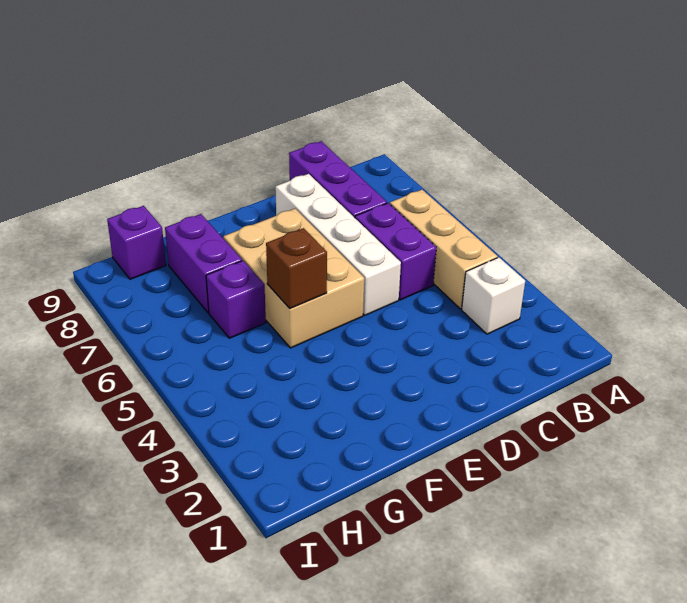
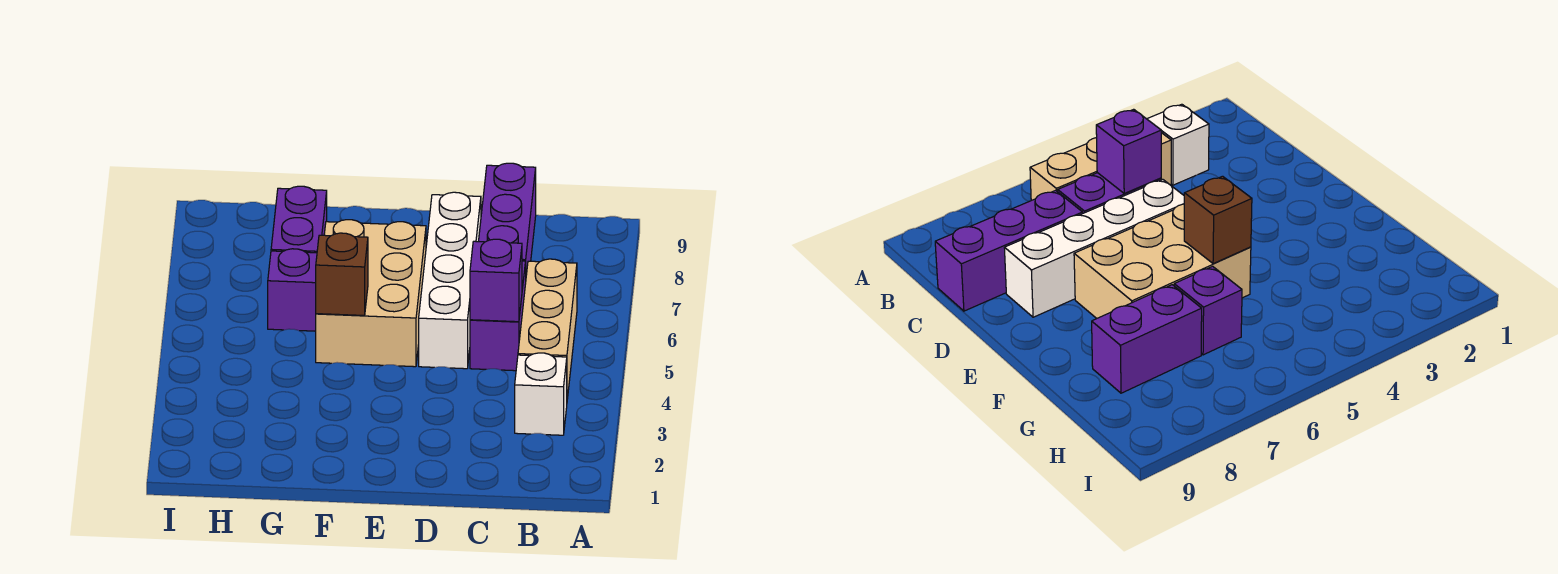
purple 1x1 brick [107,206,166,279] -> purple 1x1 brick moved to [470,239,522,322]

